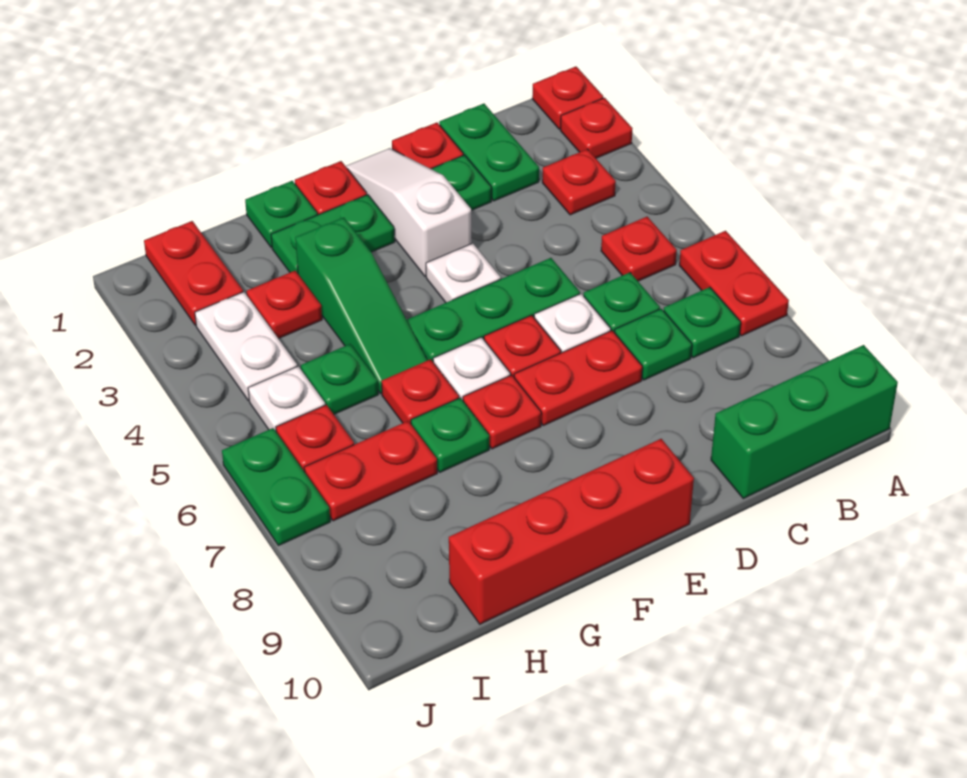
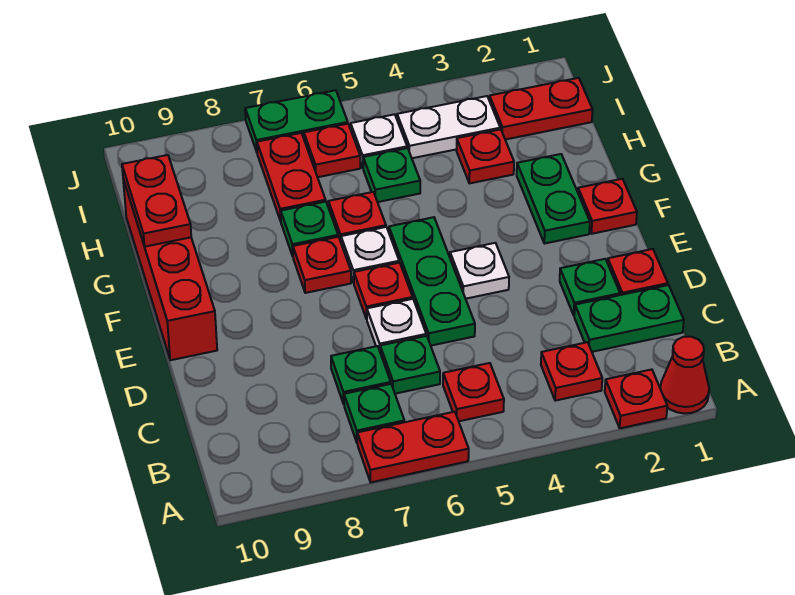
red 1x1 plate [532,67,603,129] -> red 1x1 cone [660,337,709,413]
green 1x3 brick [711,345,898,499] -> none
red 1x2 plate [514,331,642,426] -> red 1x2 plate moved to [122,155,191,247]
white 1x3 slope [346,148,472,276] -> none
green 1x1 plate [245,181,318,248] -> none
green 1x3 slope [295,217,427,394] -> none

